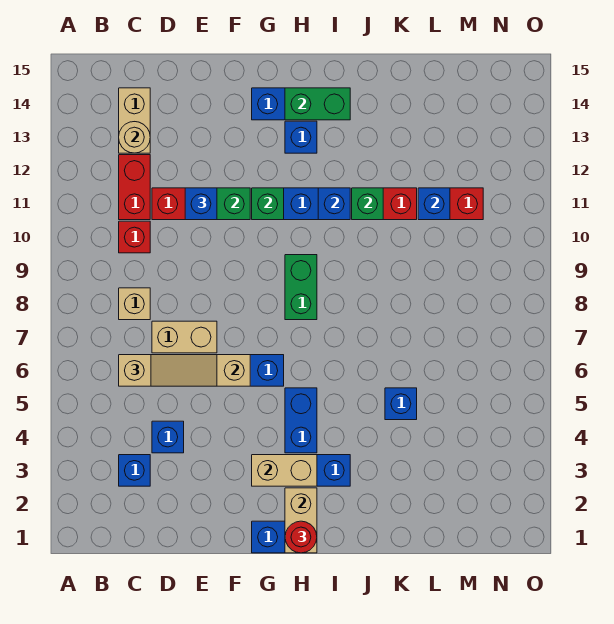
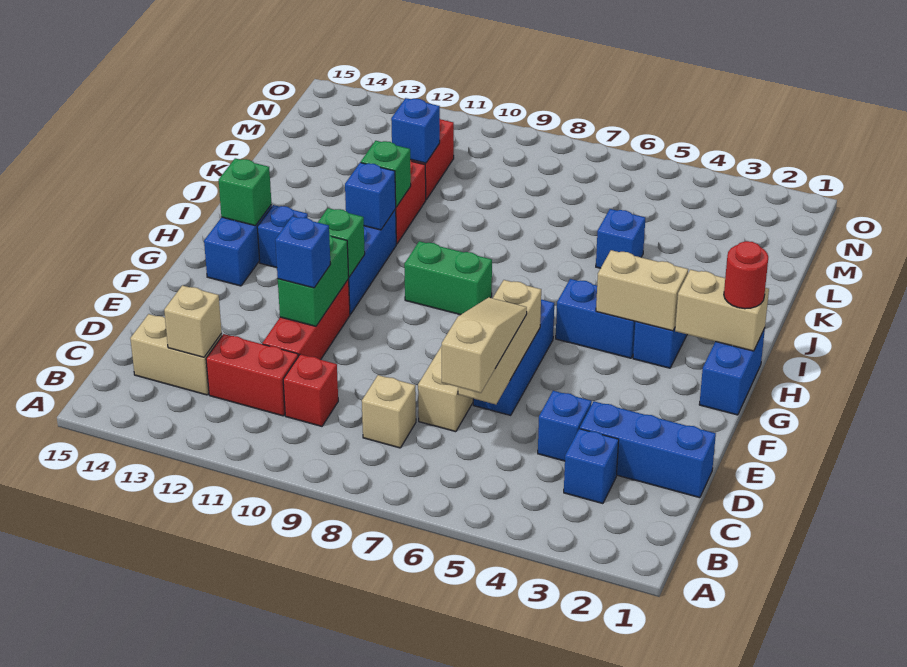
tan 1x1 round brick [119,122,150,153] -> tan 1x1 brick [164,285,222,357]
none -> blue 1x3 brick [580,401,716,498]
tan 1x2 brick [252,455,317,486] -> tan 1x2 brick turned to [596,250,688,331]
green 1x2 brick [285,88,350,120] -> green 1x1 brick [219,158,271,226]

